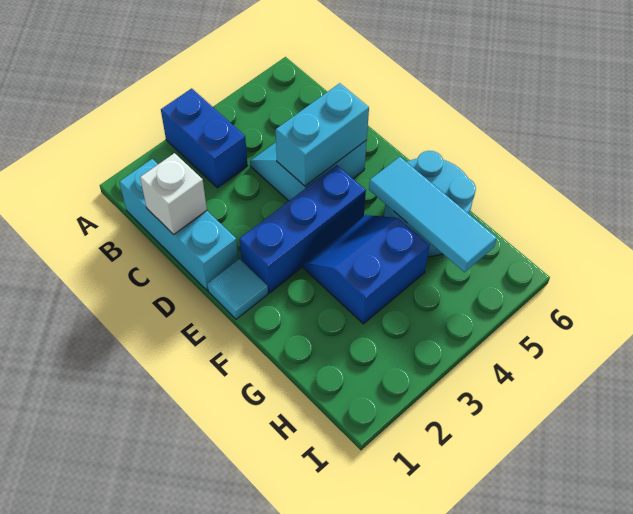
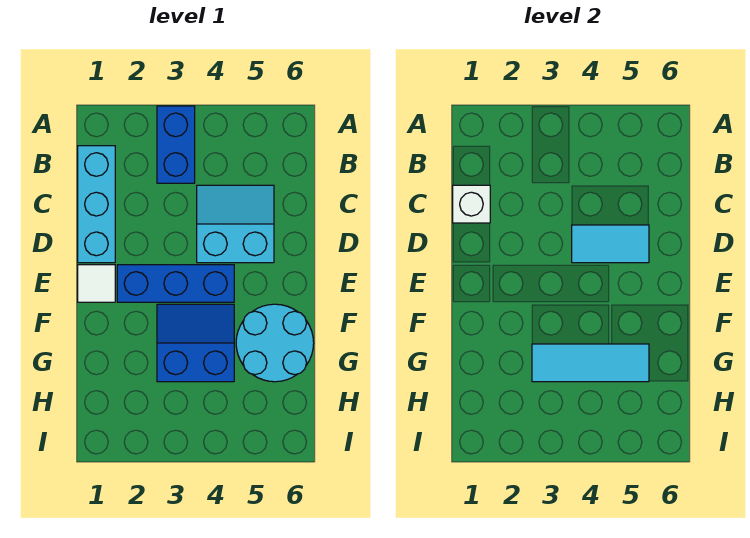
cyan 1x2 brick [276,83,369,186] -> cyan 1x2 tile [572,225,649,263]
cyan 1x1 tile [207,259,268,319] -> white 1x1 tile [78,265,115,302]
cyan 1x3 tile [369,157,497,272] -> cyan 1x3 tile turned to [532,344,649,382]

